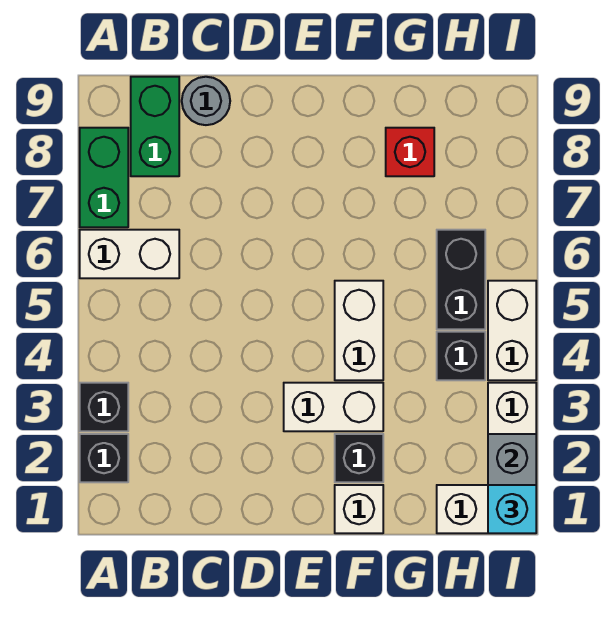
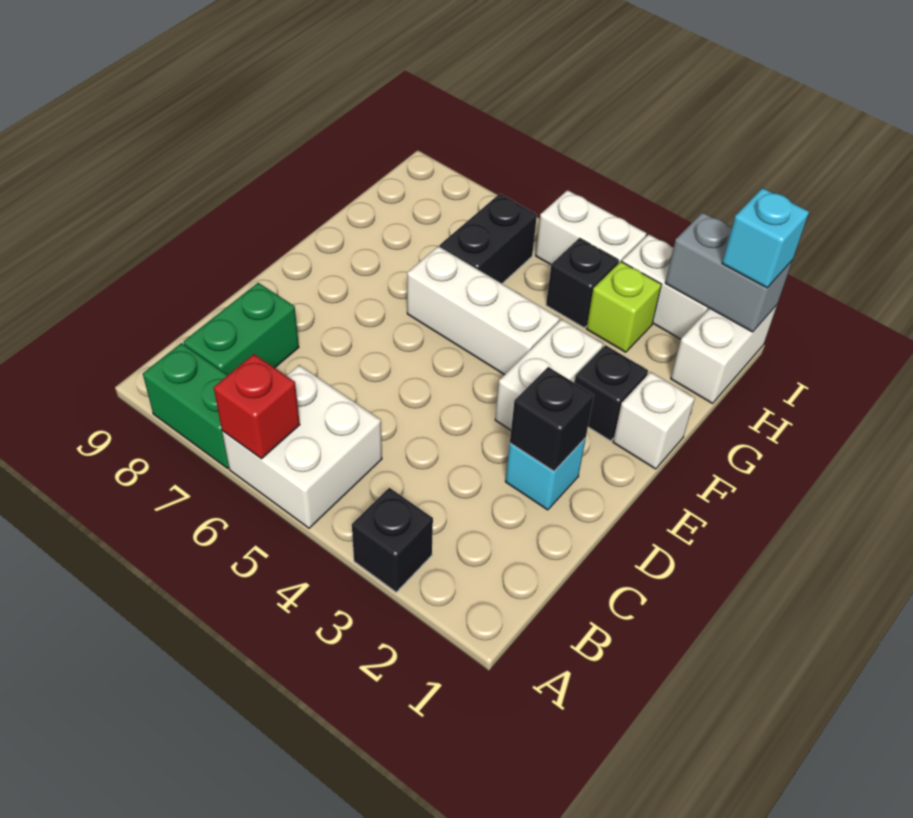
black 1x1 brick [80,434,128,482] -> black 1x1 brick moved to [510,367,594,471]
white 1x2 brick [80,230,179,278] -> white 2x2 brick [222,365,382,528]
green 1x2 brick [131,77,179,176] -> green 1x2 brick turned to [184,283,299,375]
grey 1x1 round brick [182,77,230,125] -> none
none -> cyan 1x1 brick [505,438,586,510]
white 1x2 brick [335,281,383,380] -> white 1x3 brick [407,246,560,375]
red 1x1 brick [386,128,434,176] -> red 1x1 brick moved to [214,354,300,459]
none -> lime 1x1 brick [586,262,661,352]
black 1x2 brick [437,230,485,329] -> black 1x2 brick turned to [440,194,537,283]

